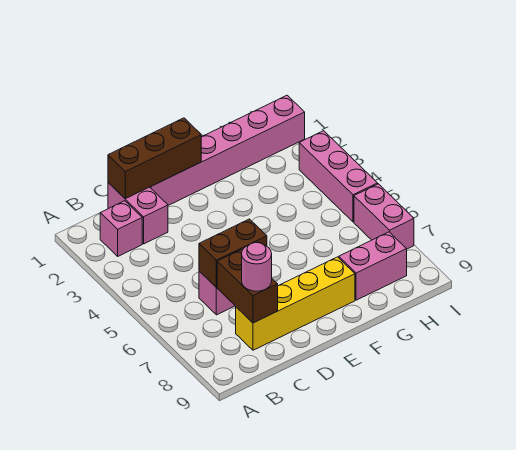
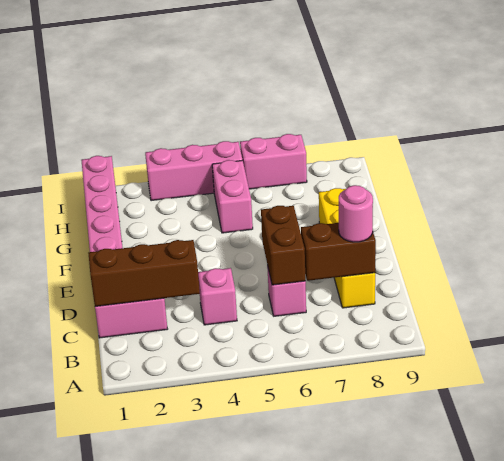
pink 1x1 brick [100,201,142,256] -> pink 1x1 brick moved to [198,268,237,325]
brown 1x3 brick [108,118,201,199] -> brown 1x3 brick turned to [88,240,200,307]
pink 1x2 brick [339,232,407,300] -> pink 1x2 brick moved to [212,160,253,233]

